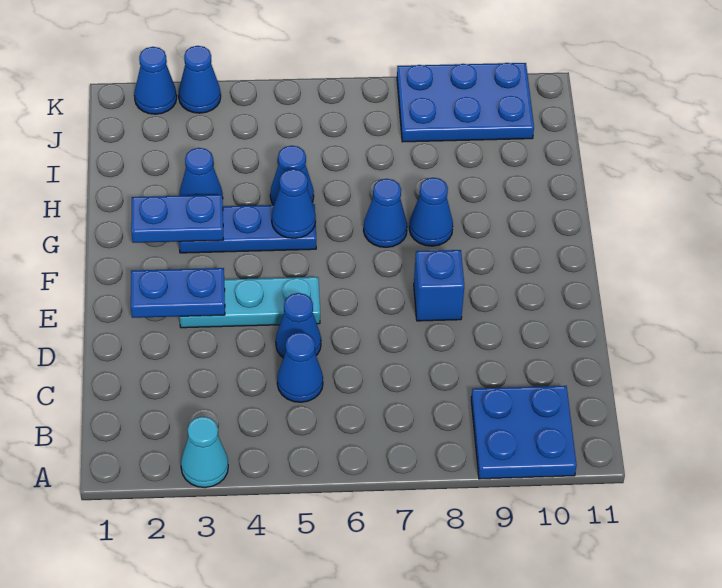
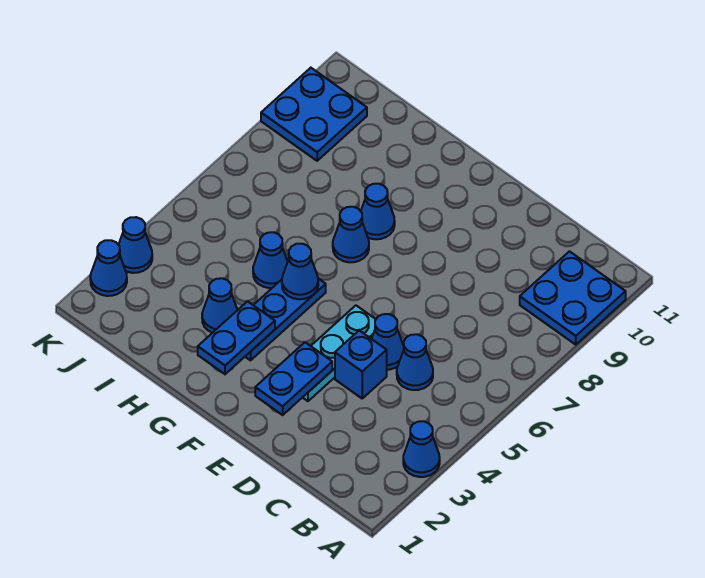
cyan 1x1 cone [181,417,228,487] -> blue 1x1 cone [403,421,440,477]
blue 1x1 brick [414,250,464,321] -> blue 1x1 brick moved to [335,330,387,398]
blue 2x3 plate [397,63,534,142] -> blue 2x2 plate [261,68,367,161]

